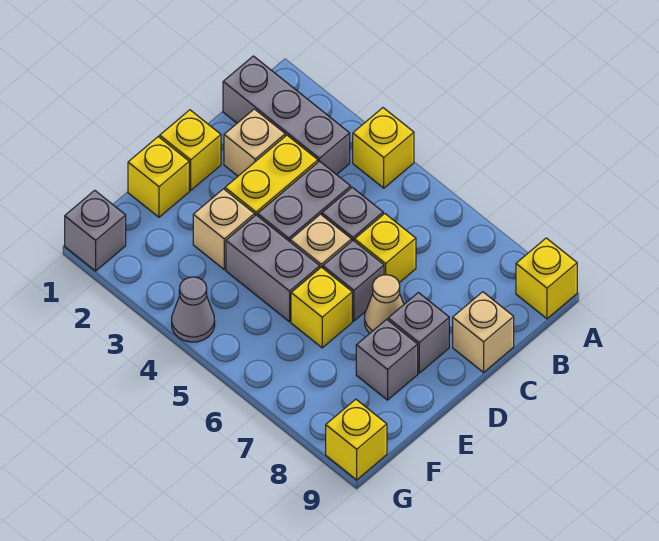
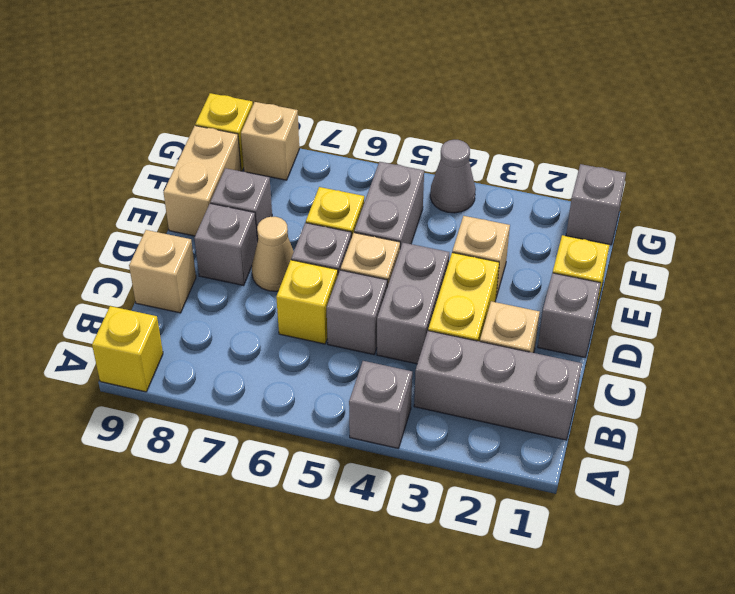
yellow 1x1 brick [353,108,414,188] -> grey 1x1 brick [349,361,412,448]
yellow 1x1 brick [160,110,221,190] -> grey 1x1 brick [538,273,601,357]
grey 1x2 brick [226,215,320,322] -> grey 1x2 brick turned to [354,162,424,248]
none -> tan 1x2 brick [163,126,241,236]
none -> tan 1x1 brick [241,102,299,180]

